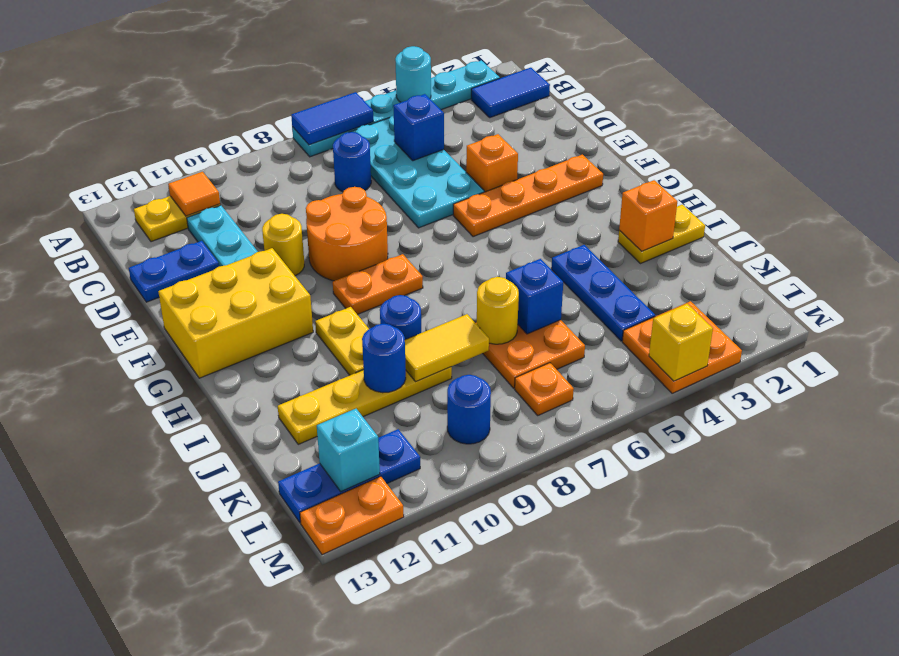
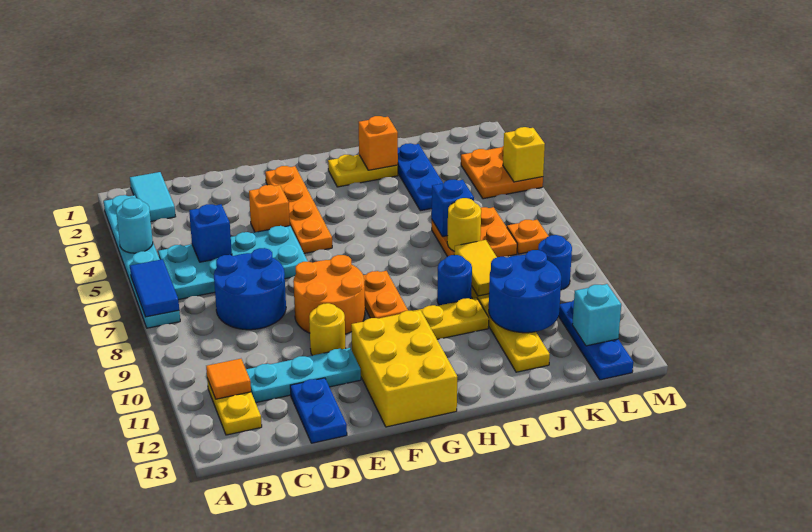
blue 1x2 tile [471,68,550,118] -> cyan 1x2 tile [130,172,176,221]
blue 1x1 round brick [333,132,371,192] -> blue 2x2 round brick [214,248,286,330]
yellow 1x2 plate [618,205,705,264] -> yellow 1x2 plate turned to [328,155,398,187]
blue 1x3 plate [551,245,655,341] -> blue 1x3 plate turned to [398,143,443,211]
blue 1x1 round brick [362,324,406,393] -> blue 2x2 round brick [489,250,561,333]
orange 1x2 plate [300,476,404,555] -> none

